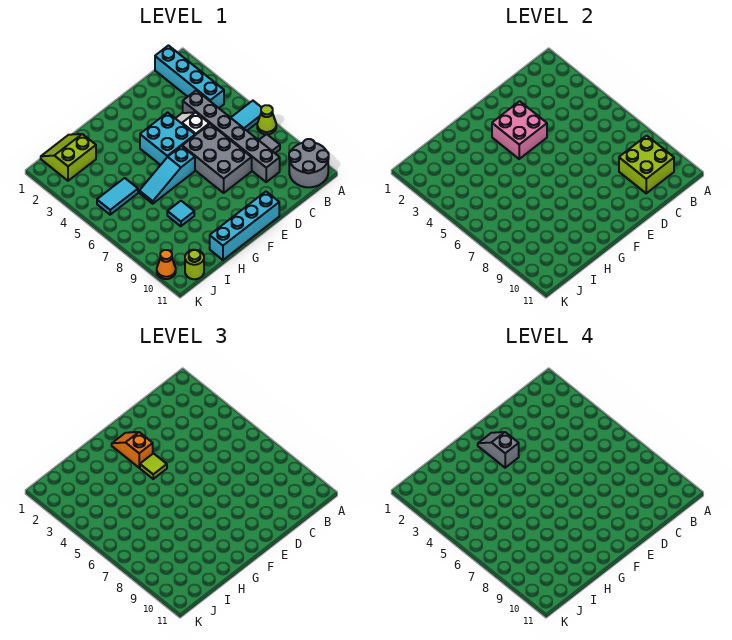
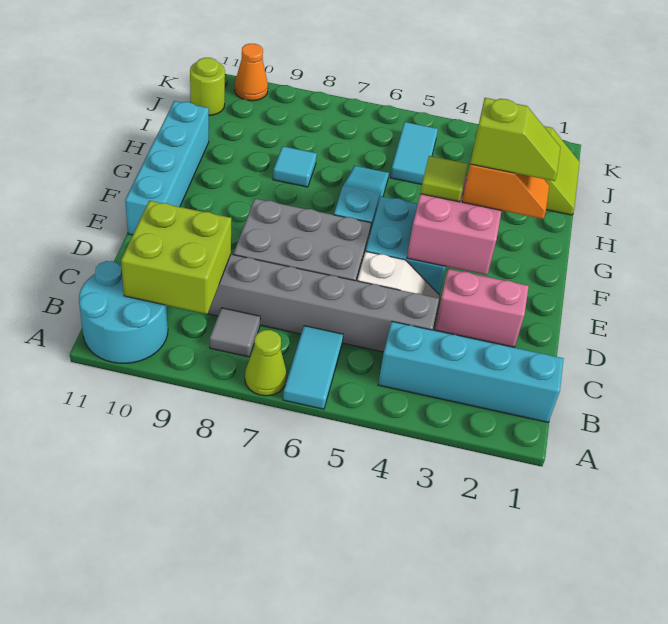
grey 2x2 round brick [289,139,329,187] -> cyan 2x2 round brick [79,261,168,363]
none -> pink 1x2 brick [434,269,529,347]
grey 1x2 slope [478,432,519,468] -> lime 1x2 slope [470,98,561,181]

